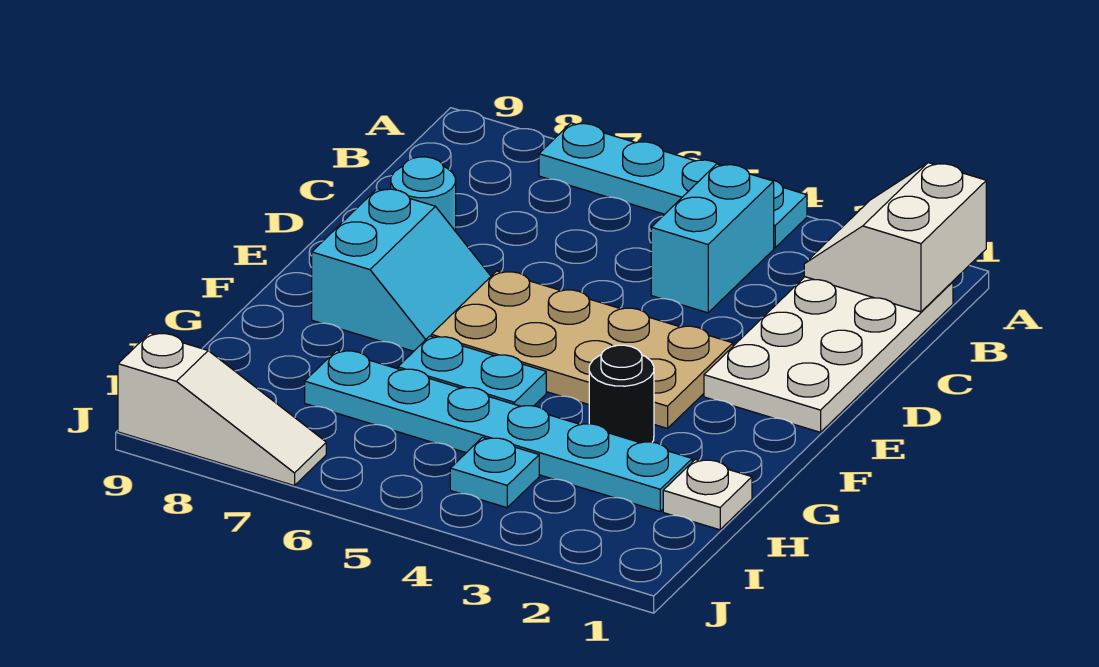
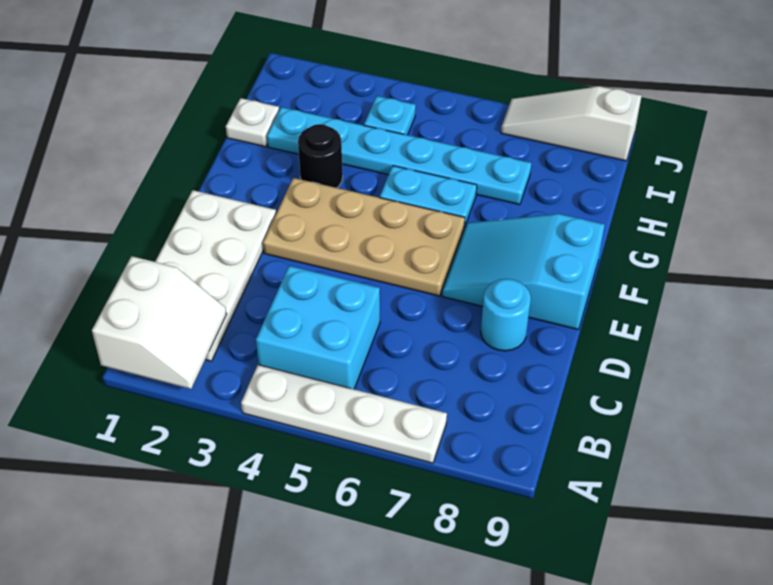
cyan 1x4 plate [539,123,807,248] -> white 1x4 plate [241,365,447,463]
cyan 1x2 brick [651,164,774,313] -> cyan 2x2 brick [256,266,380,389]
cyan 2x2 slope [312,189,491,351] -> cyan 2x3 slope [442,214,605,330]

